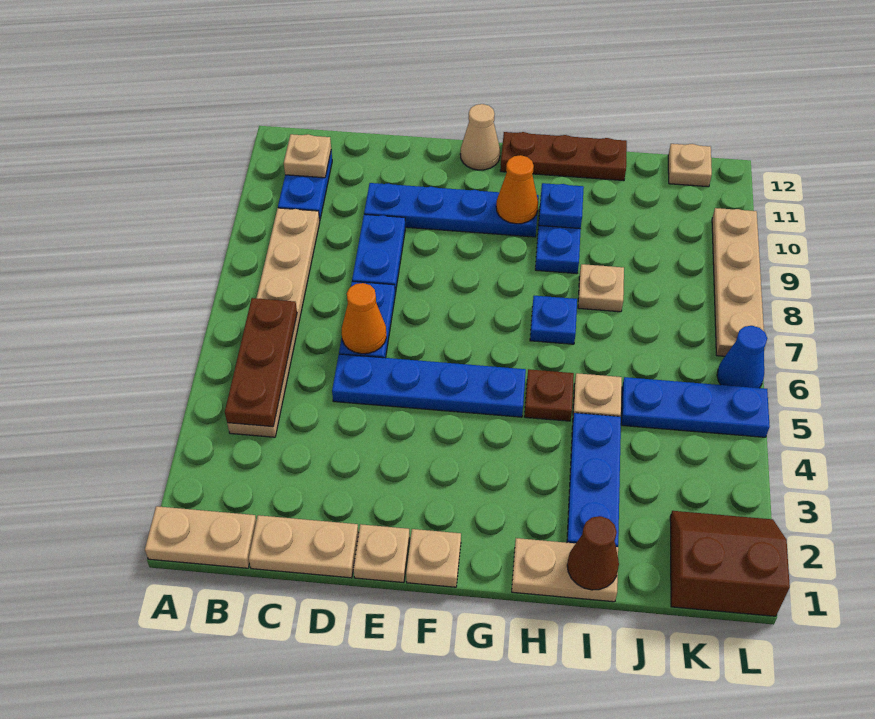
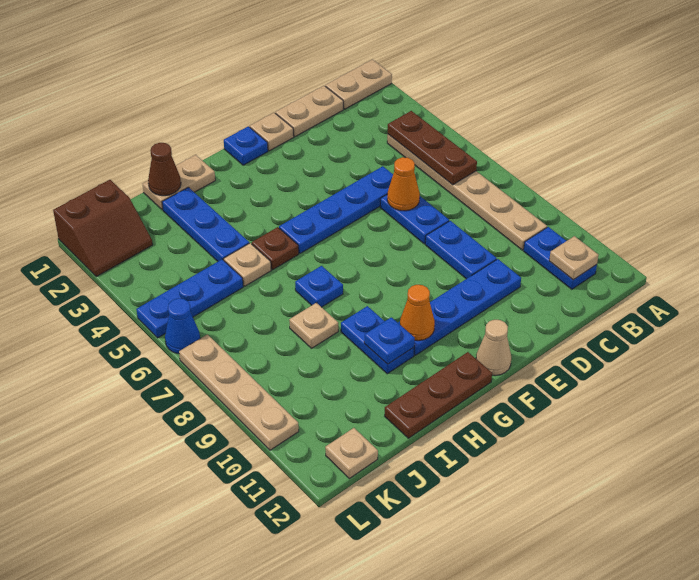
tan 1x1 plate [406,529,461,587] -> blue 1x1 plate [224,126,268,165]

